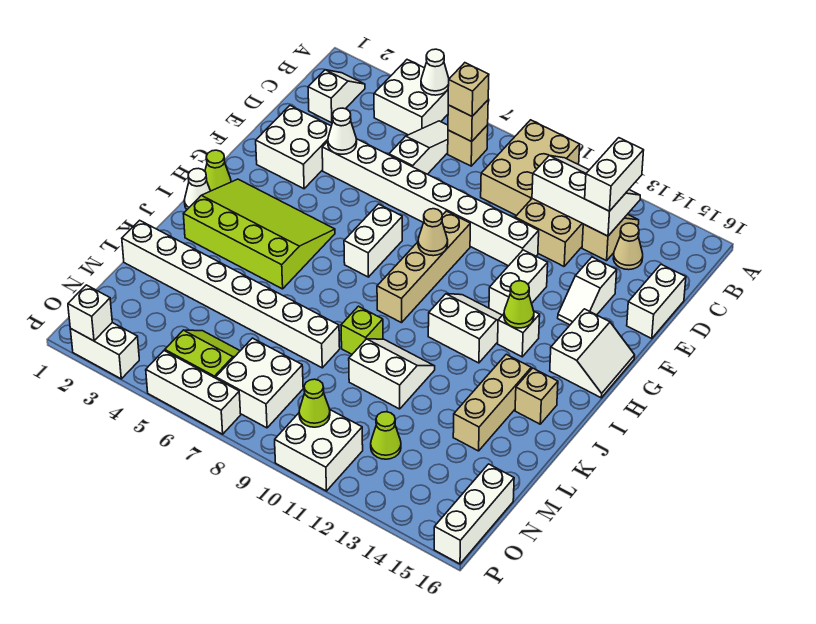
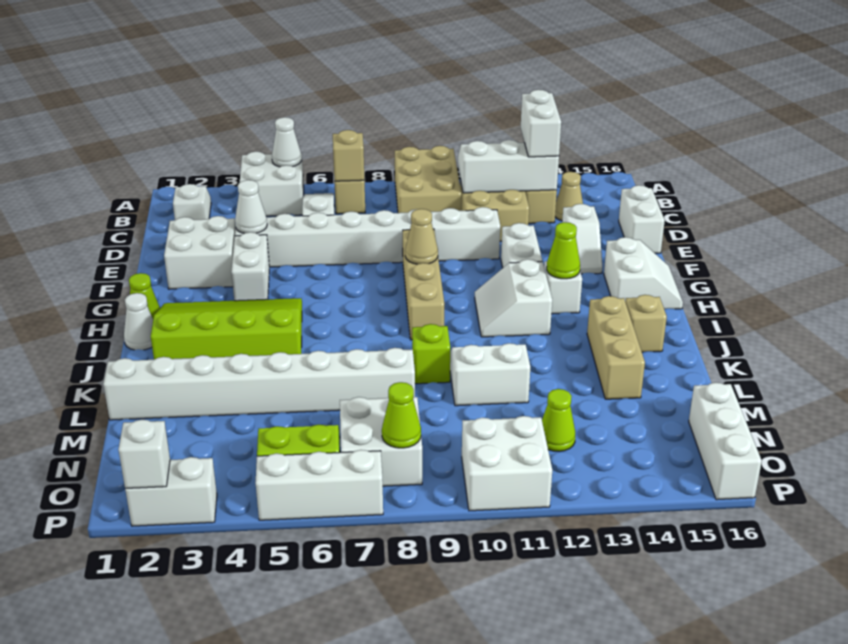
tan 1x1 brick [448,63,489,116] -> none
white 1x2 brick [344,204,402,277] -> white 1x2 brick moved to [231,232,269,301]
white 2x2 slope [428,294,502,363] -> white 2x2 slope turned to [475,259,552,337]
lime 1x1 cone [299,379,330,427] -> lime 1x1 cone moved to [382,382,421,448]

